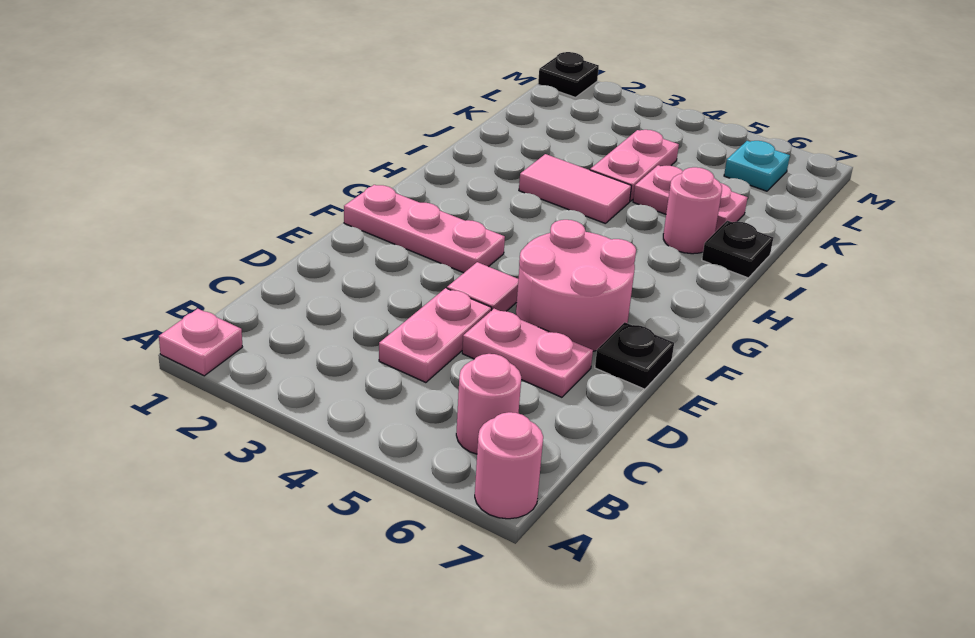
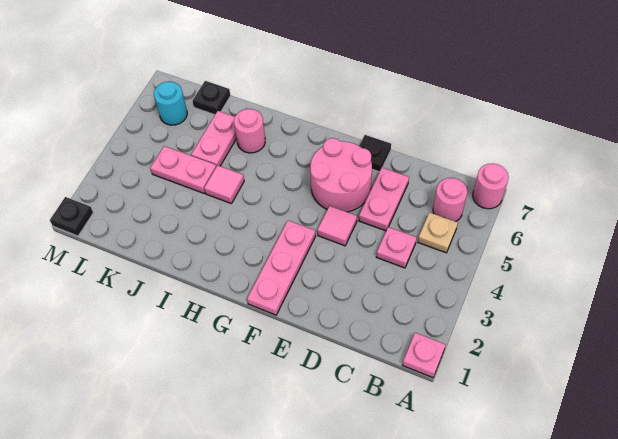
none -> tan 1x1 plate [418,212,458,253]
pink 1x2 plate [379,288,492,383] -> pink 1x1 plate [376,227,417,268]
pink 1x2 tile [519,154,631,224] -> pink 1x1 tile [204,165,244,203]
black 1x1 plate [702,221,773,278] -> black 1x1 plate moved to [193,81,231,115]
cyan 1x1 plate [724,141,790,191] -> cyan 1x1 round brick [154,82,187,125]

